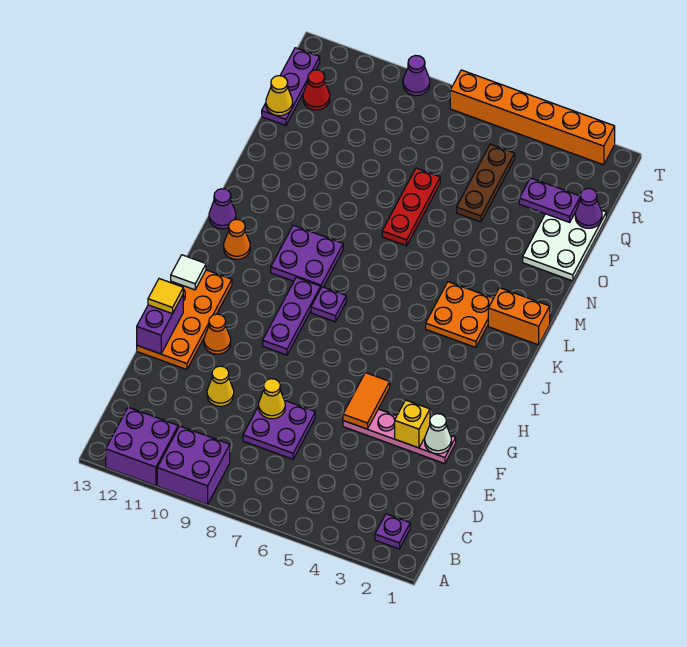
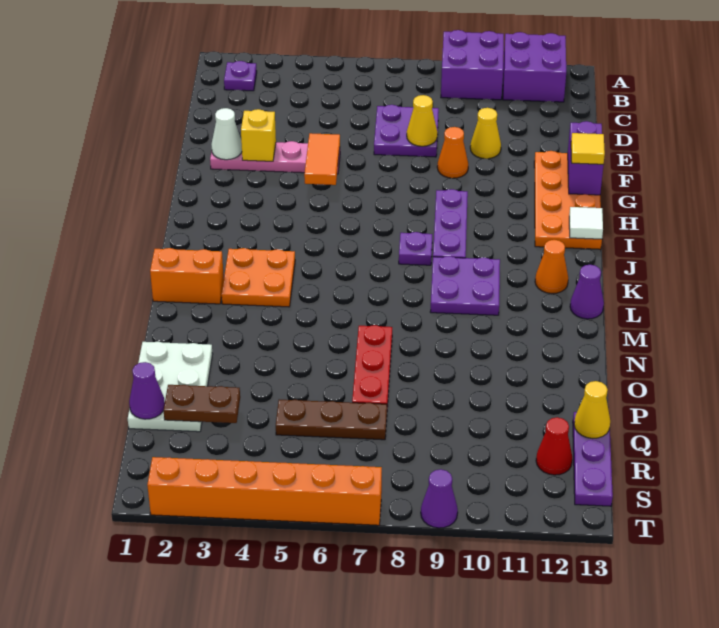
orange 1x1 cone [204,314,231,354] -> orange 1x1 cone moved to [437,127,468,178]
brown 1x3 plate [457,144,515,222] -> brown 1x3 plate turned to [276,400,387,440]
purple 1x2 plate [519,178,580,222] -> brown 1x2 plate [163,385,240,423]

